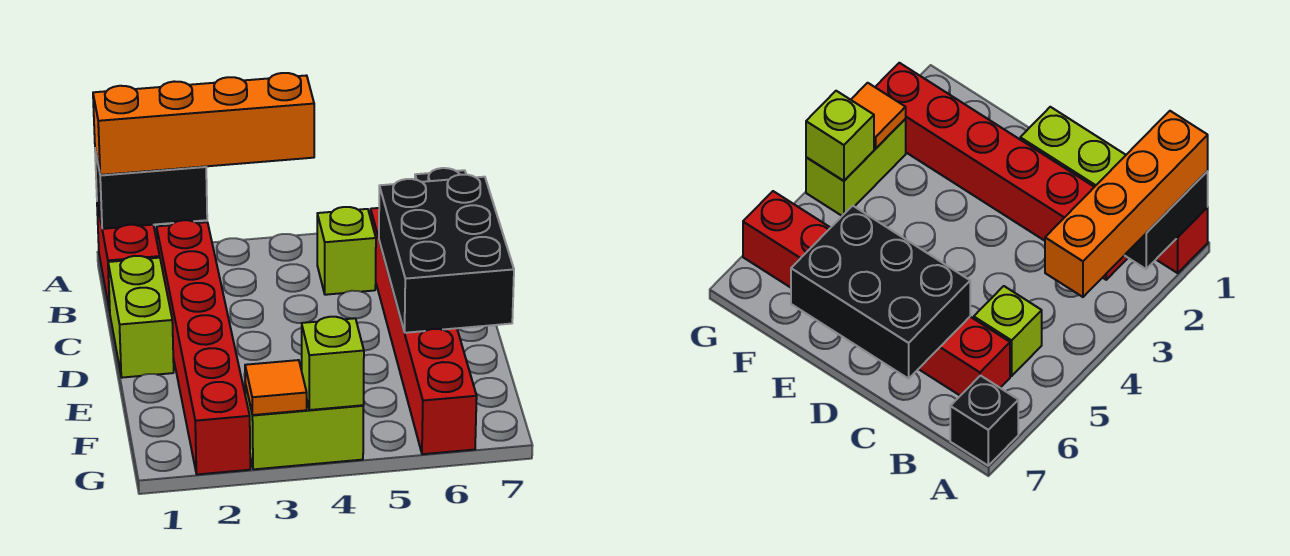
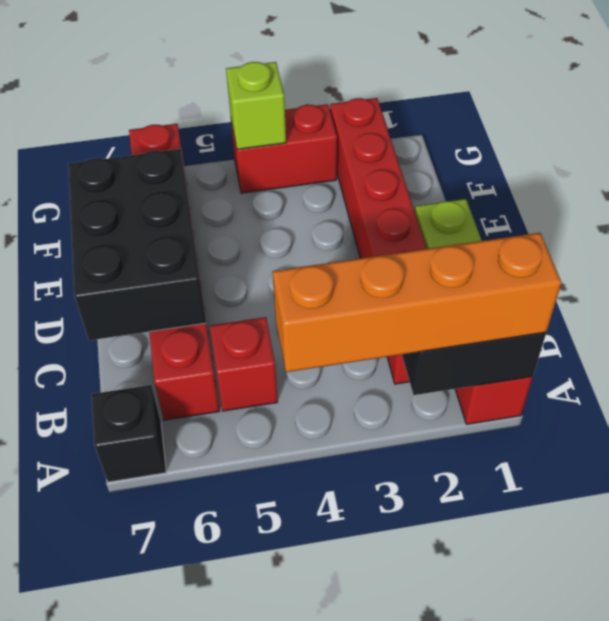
lime 1x1 brick [317,207,376,295] -> red 1x1 brick [210,317,278,411]
lime 1x2 brick [245,384,363,469] -> red 1x2 brick [231,104,337,193]
orange 1x1 tile [245,360,307,415] -> none

